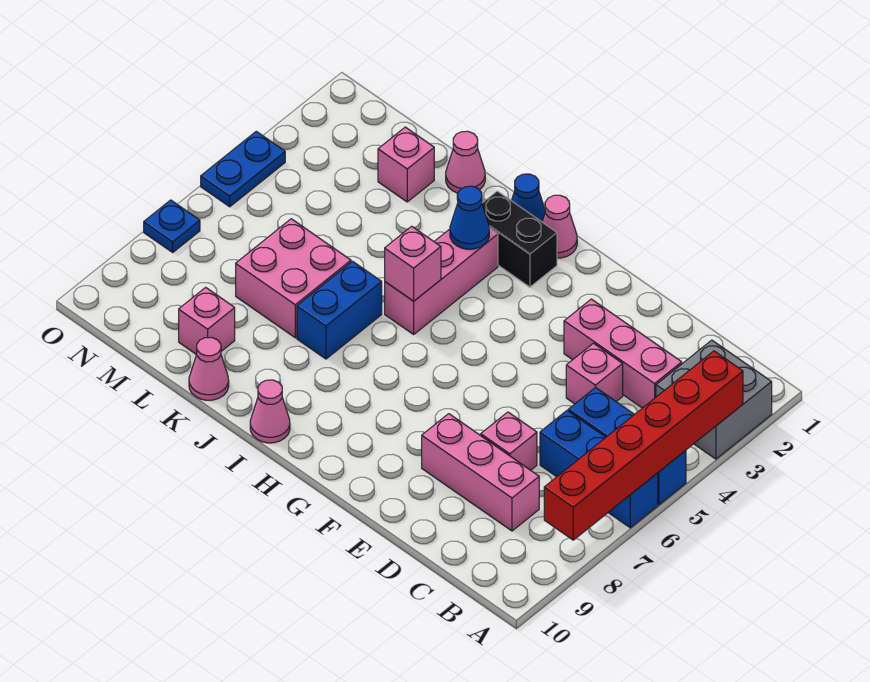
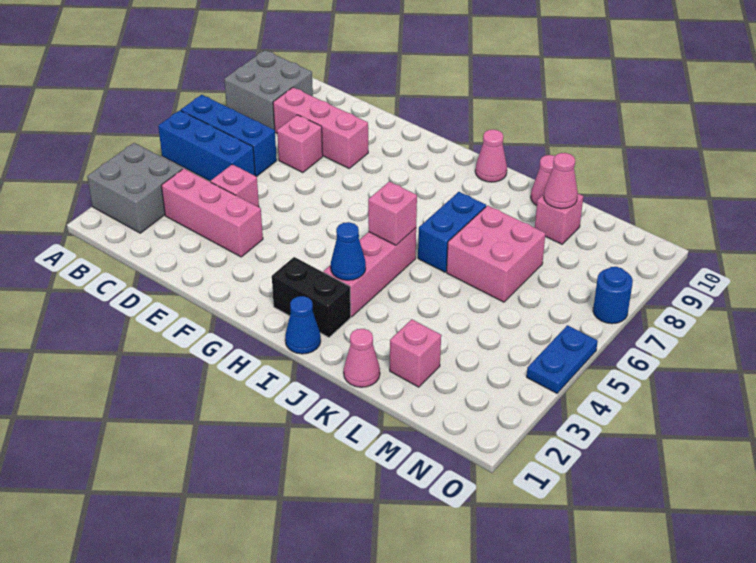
red 1x6 brick [544,351,743,540] -> none
none -> grey 2x2 brick [224,50,313,130]
pink 1x1 cone [542,195,577,258] -> pink 1x1 cone moved to [544,153,578,209]
blue 1x1 plate [144,200,200,252] -> blue 1x1 round brick [593,267,633,324]

